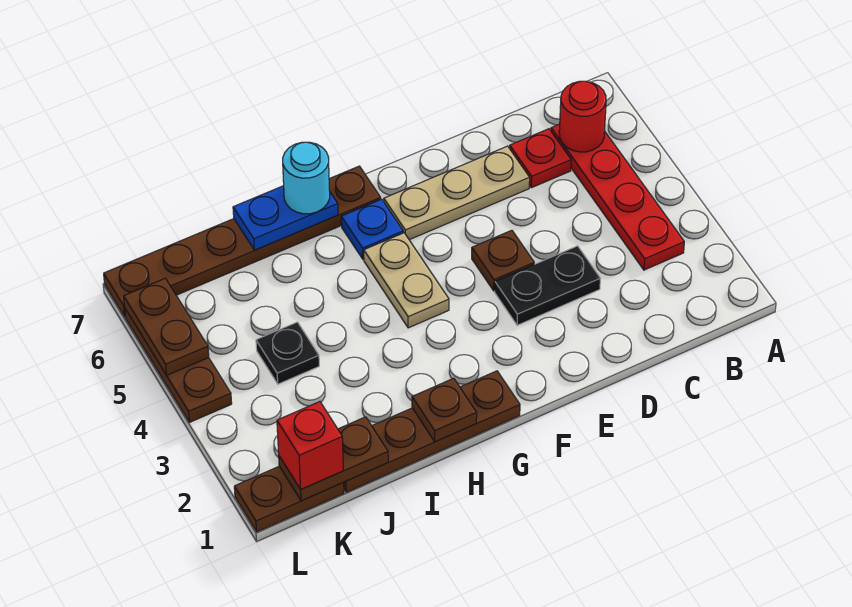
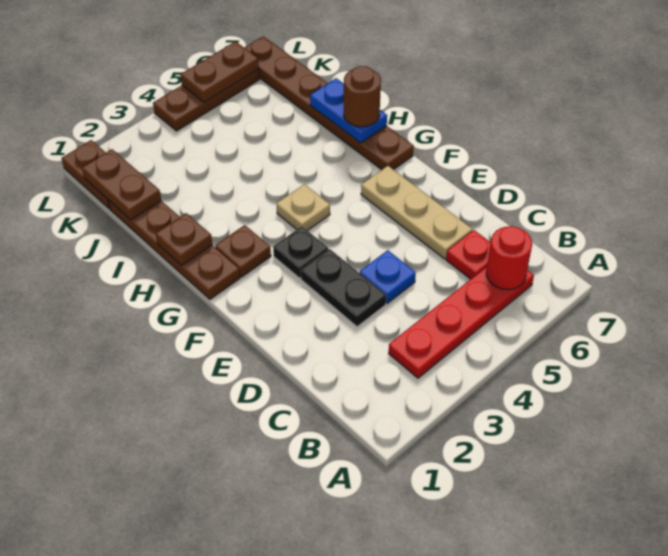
brown 1x1 plate [472,230,534,291] -> brown 1x1 plate moved to [215,225,271,277]
tan 1x2 plate [364,233,449,328] -> tan 1x1 plate [277,184,330,231]
blue 1x1 plate [341,199,403,259] -> blue 1x1 plate moved to [360,250,416,303]
cyan 1x1 round brick [283,142,330,214] -> brown 1x1 round brick [344,66,381,127]
black 1x1 plate [256,322,319,384] -> black 1x1 plate moved to [273,226,328,278]
red 1x1 brick [277,402,343,489] -> none

